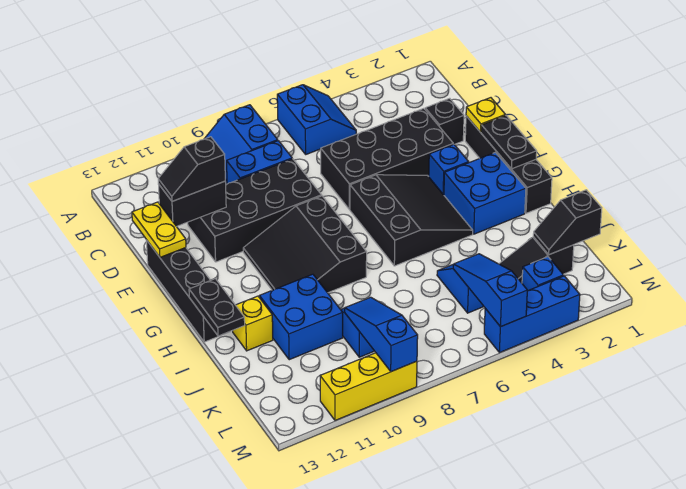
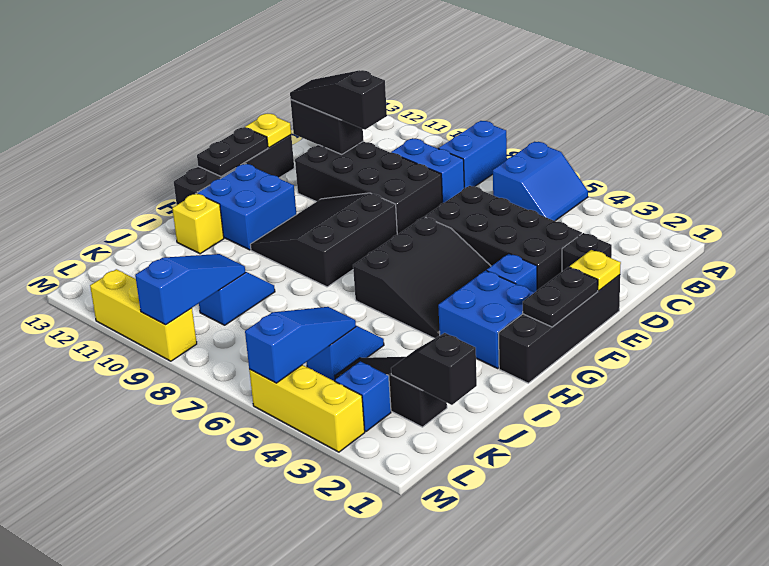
black 1x2 slope [158,137,225,201] -> black 1x3 slope [290,70,387,130]
yellow 1x2 plate [132,202,186,257] -> yellow 1x1 plate [245,114,291,148]
black 1x2 plate [189,279,245,336] -> black 1x2 plate moved to [197,127,268,177]
blue 2x2 brick [259,274,343,360] -> blue 2x2 brick moved to [198,164,297,250]
blue 1x3 brick [484,276,580,353] -> yellow 1x3 brick [249,365,365,452]

